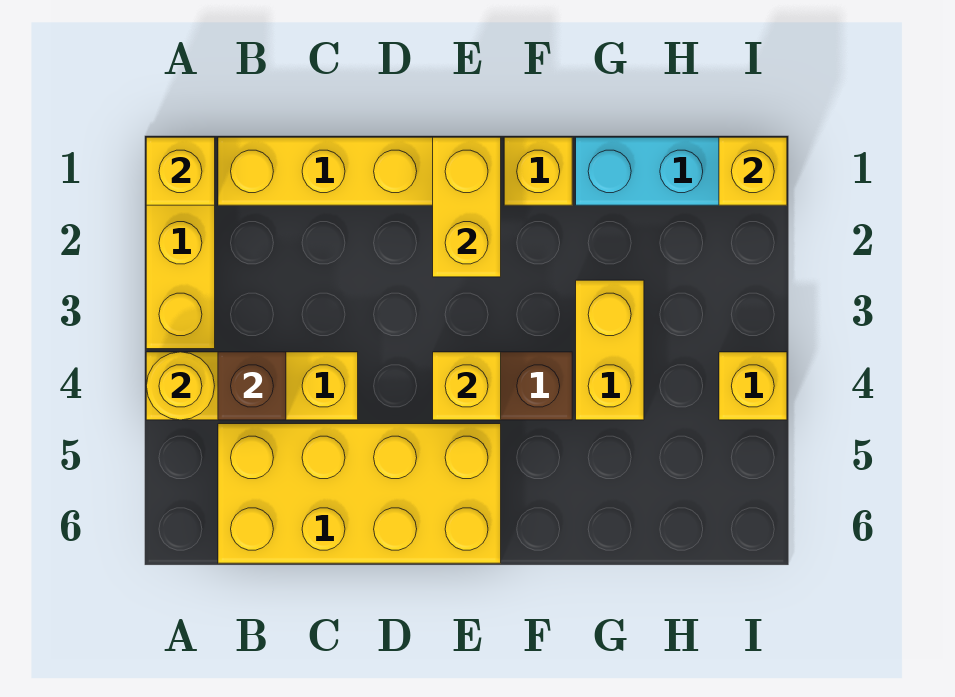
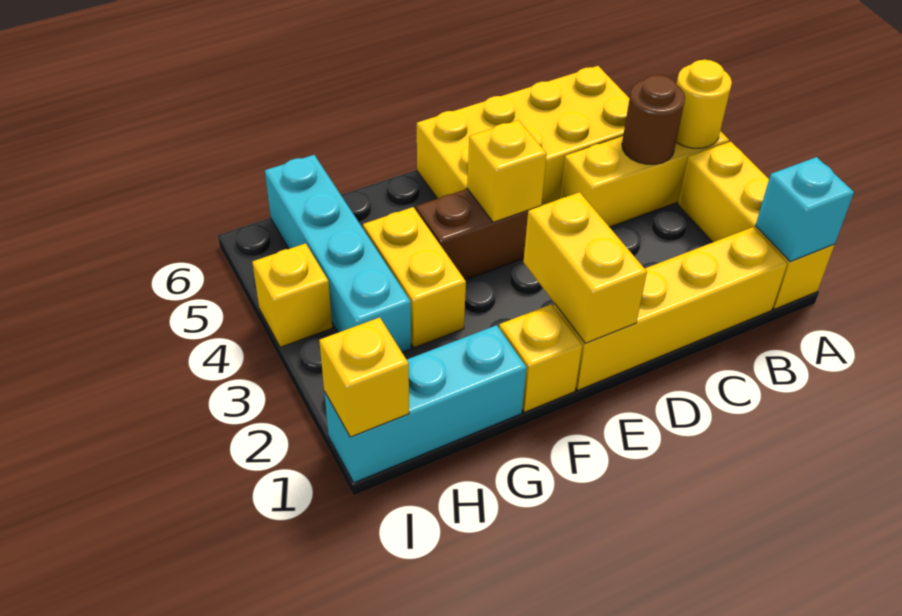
yellow 1x1 brick [146,137,215,205] -> cyan 1x1 brick [755,157,854,262]
brown 1x1 brick [218,352,286,420] -> brown 1x1 round brick [622,75,685,164]
none -> cyan 1x4 brick [265,155,411,352]

